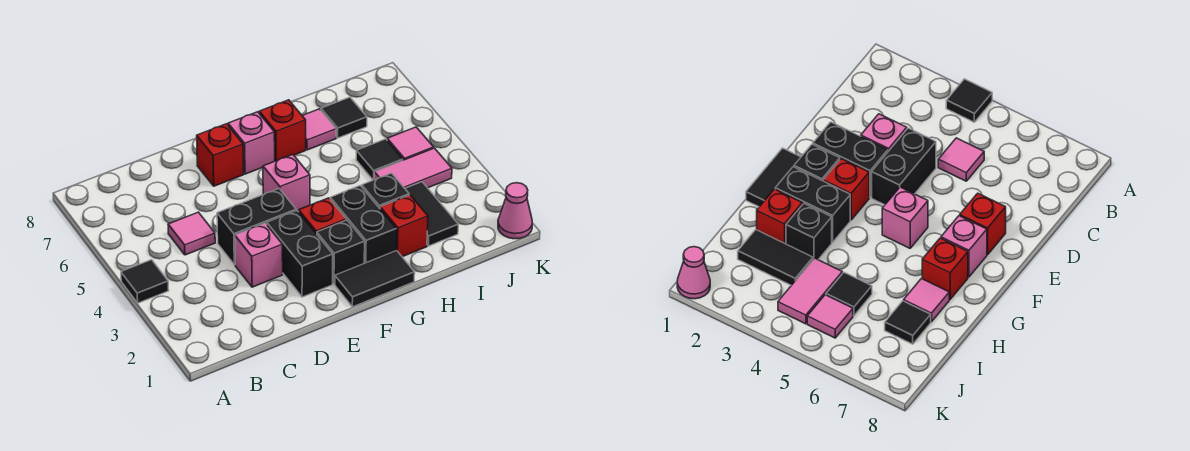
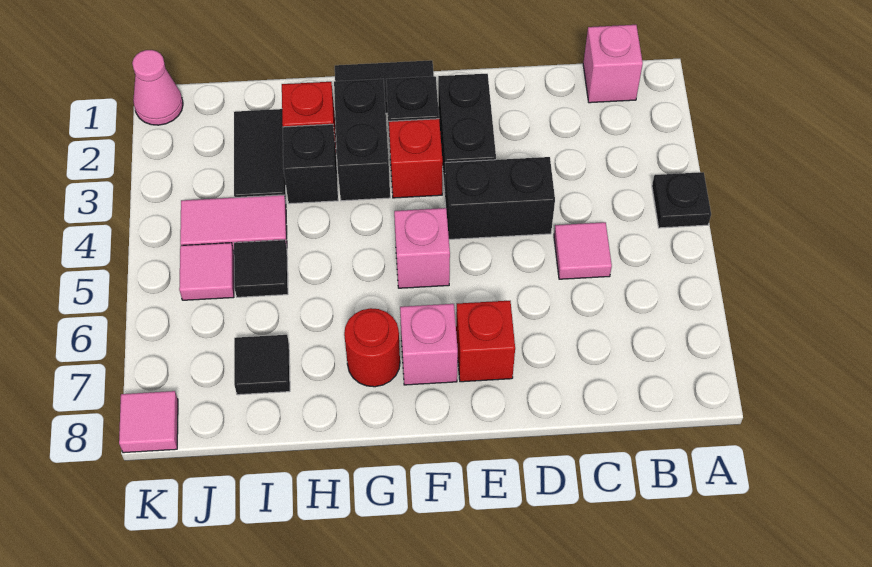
black 1x1 tile [121,260,169,303] -> black 1x1 plate [652,172,711,228]
pink 1x1 brick [235,223,283,287] -> pink 1x1 brick moved to [583,25,643,103]
red 1x1 brick [259,100,306,161] -> red 1x1 round brick [344,308,400,387]
pink 1x1 tile [302,109,336,150] -> pink 1x1 tile moved to [119,391,178,453]

